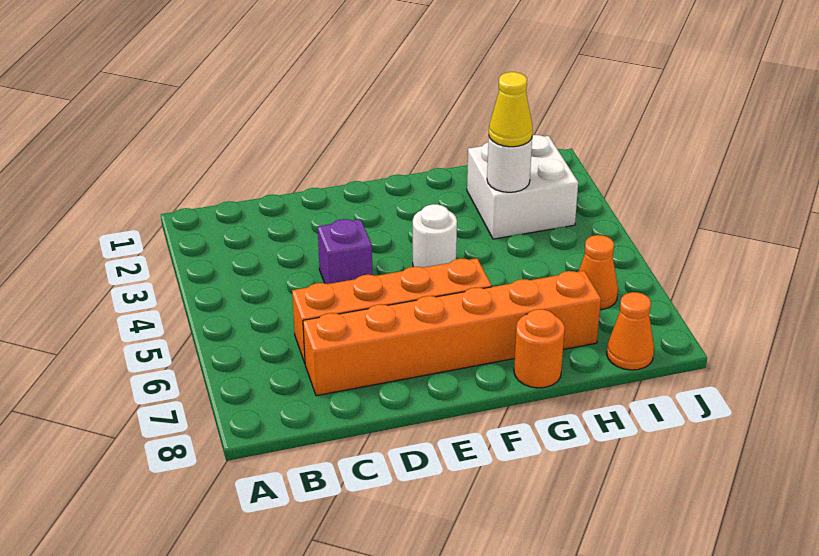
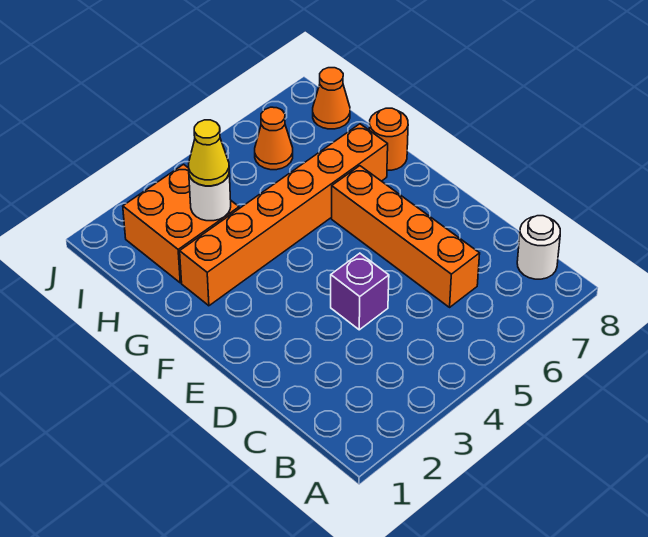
orange 1x6 brick [303,271,601,396] -> orange 1x6 brick turned to [180,124,388,306]
white 1x1 round brick [413,204,457,268] -> white 1x1 round brick moved to [517,216,560,279]
white 2x2 brick [467,135,578,239] -> orange 2x2 brick [123,164,239,283]

